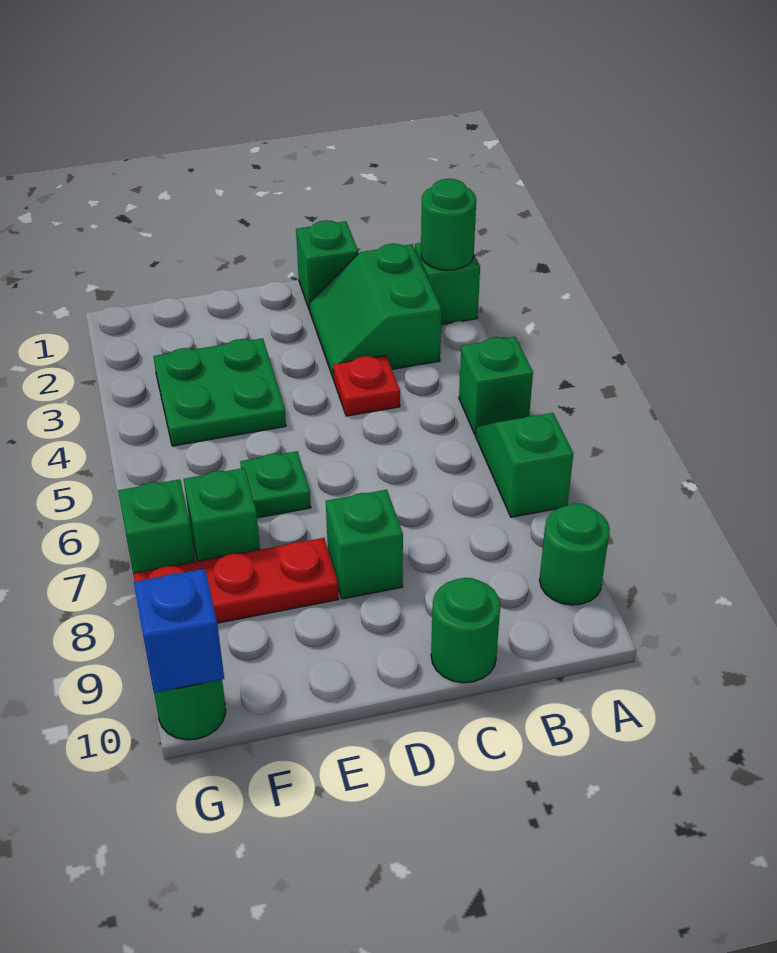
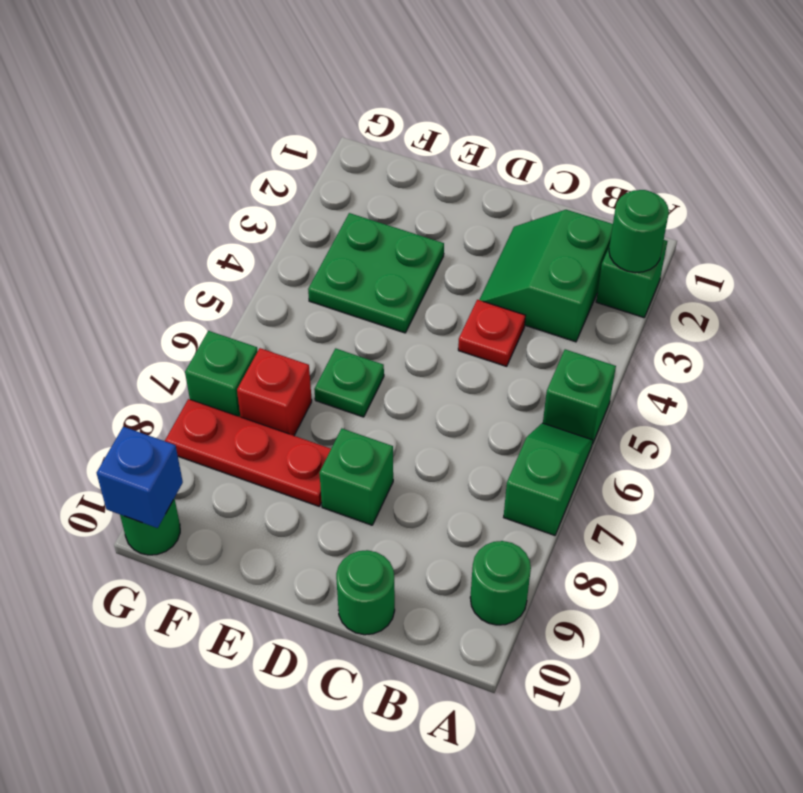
green 1x1 brick [296,221,358,311] -> none
green 1x1 brick [184,468,260,561] -> red 1x1 brick [237,348,312,436]

